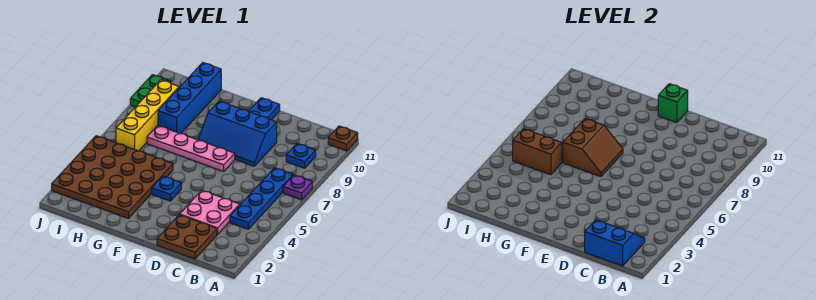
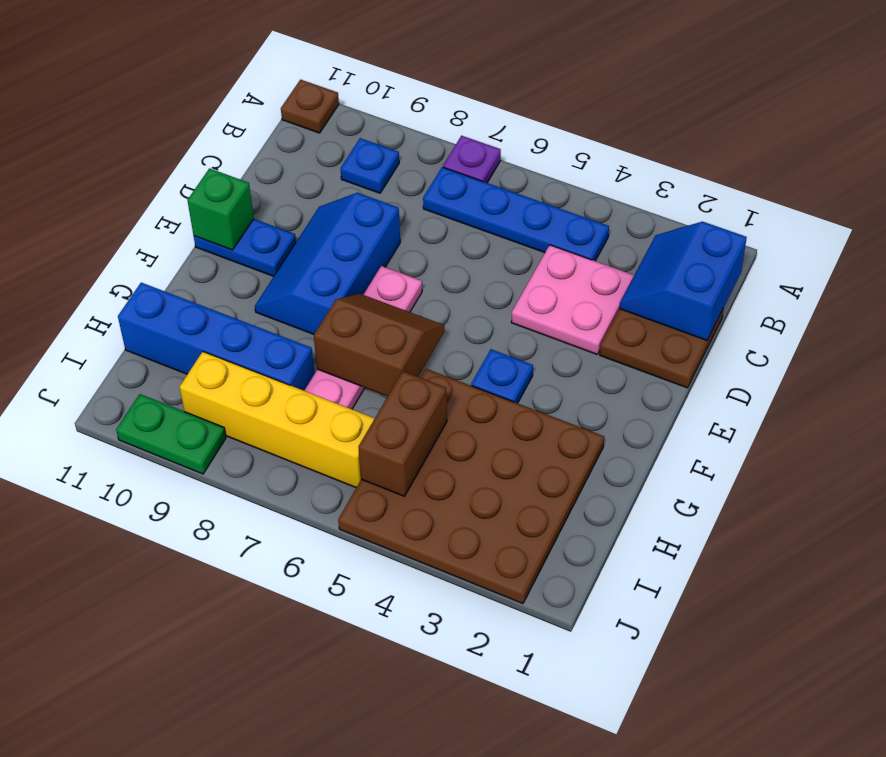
blue 2x3 slope [198,101,277,166] -> blue 2x3 slope turned to [255,193,400,334]

